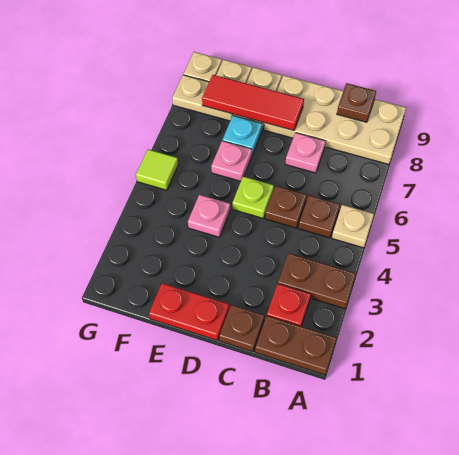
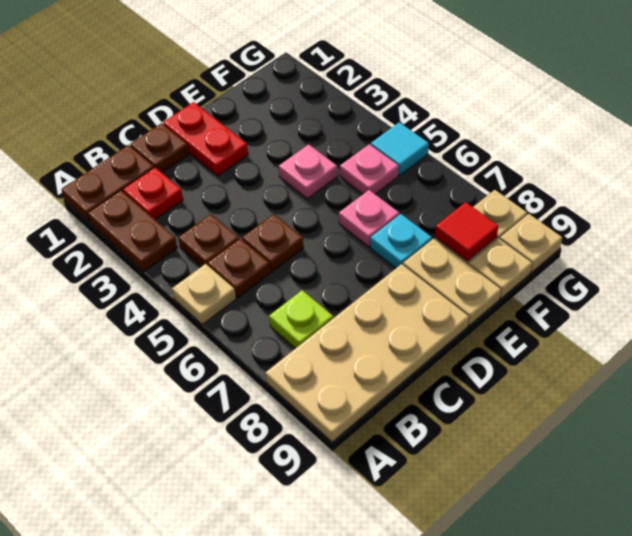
brown 1x2 plate [278,253,356,309] -> brown 1x2 plate turned to [88,190,177,272]
brown 1x1 plate [337,83,376,122] -> brown 1x1 plate moved to [178,214,239,267]
pink 1x1 plate [286,133,326,173] -> pink 1x1 plate moved to [340,144,399,194]
red 1x2 plate [149,283,229,341] -> red 1x2 plate turned to [163,102,248,176]
lime 1x1 plate [232,177,274,218] -> lime 1x1 plate moved to [269,290,333,348]
red 1x3 tile [202,75,304,131] -> red 1x1 tile [435,202,498,261]
lime 1x1 tile [136,149,178,190] -> cyan 1x1 tile [371,122,429,175]

